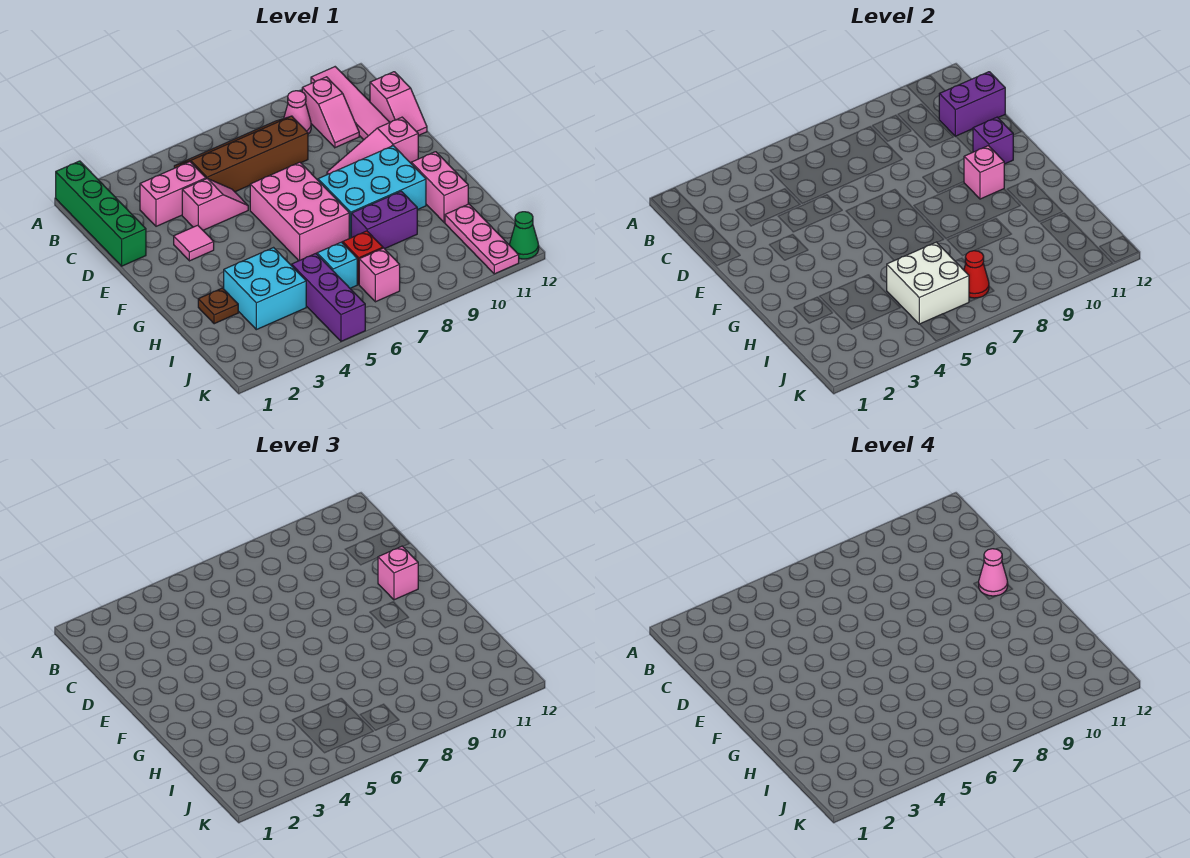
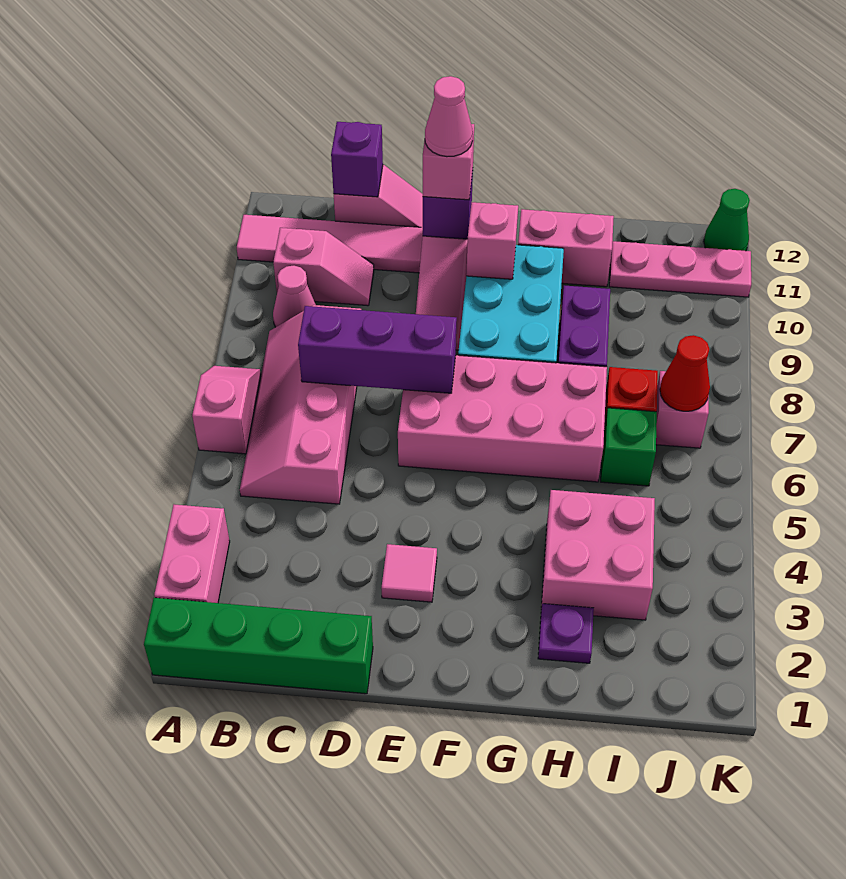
brown 2x4 slope [174,116,308,192] -> pink 2x4 slope [240,305,361,504]
pink 1x2 brick [140,162,206,226] -> pink 1x2 brick moved to [154,504,230,603]
purple 1x2 brick [939,72,1005,136] -> purple 1x1 brick [331,122,383,197]
pink 1x2 slope [182,179,248,230] -> pink 1x2 slope moved to [192,366,261,454]
pink 2x3 brick [250,162,349,261] -> pink 2x4 brick [398,355,607,482]
brown 1x1 plate [198,288,238,324] -> purple 1x1 plate [538,604,594,663]
cyan 2x2 brick [224,248,306,330] -> pink 2x2 brick [541,490,655,620]
purple 1x3 brick [292,254,365,341] -> purple 1x3 brick moved to [298,306,457,393]
white 2x2 brick [887,242,969,324] -> none
cyan 1x1 brick [317,242,357,288] -> green 1x1 brick [601,408,657,486]

